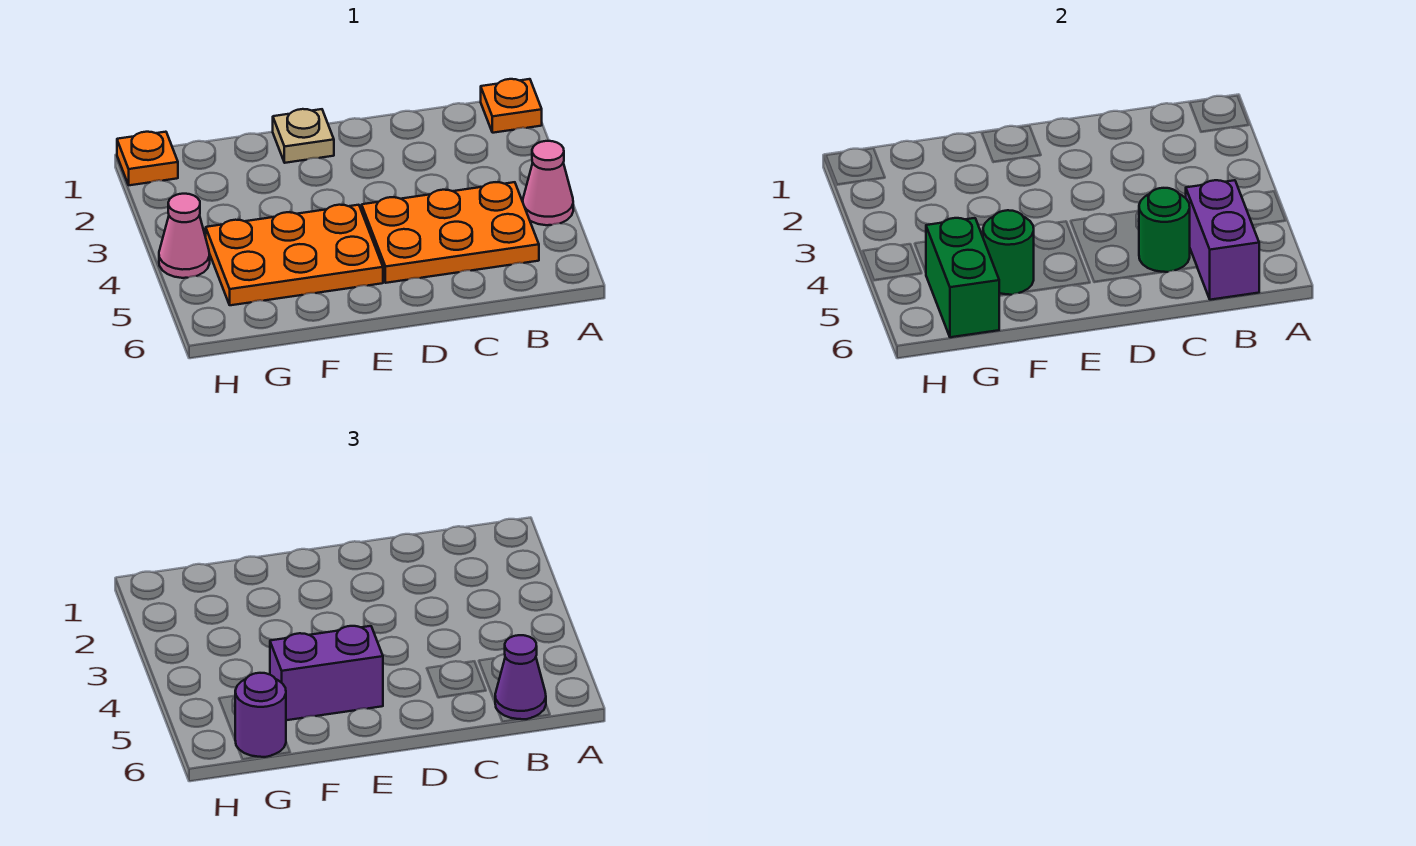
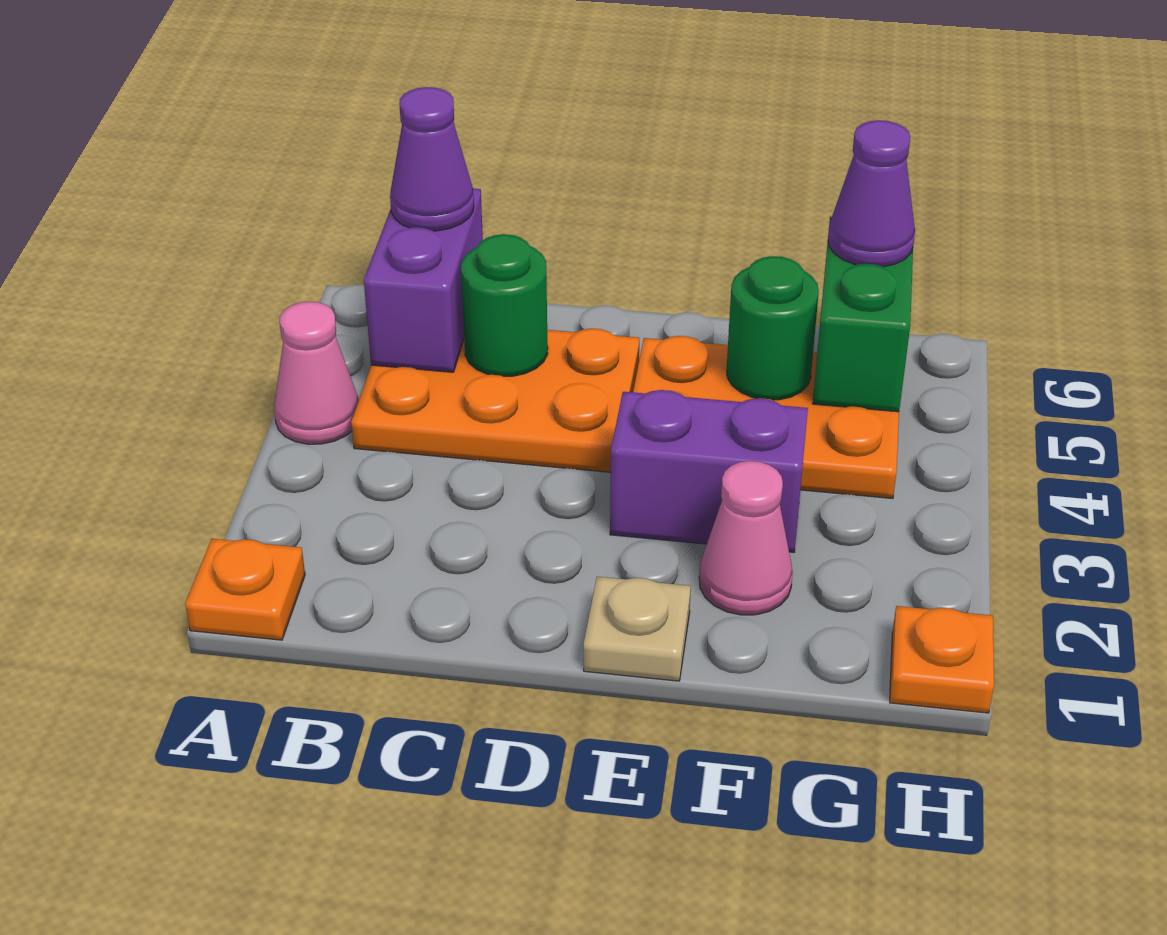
purple 1x2 brick [270,626,383,720] -> purple 1x2 brick moved to [610,390,808,552]
purple 1x1 round brick [235,673,286,757] -> purple 1x1 cone [828,120,915,267]
pink 1x1 cone [159,194,210,278] -> pink 1x1 cone moved to [699,461,793,615]

